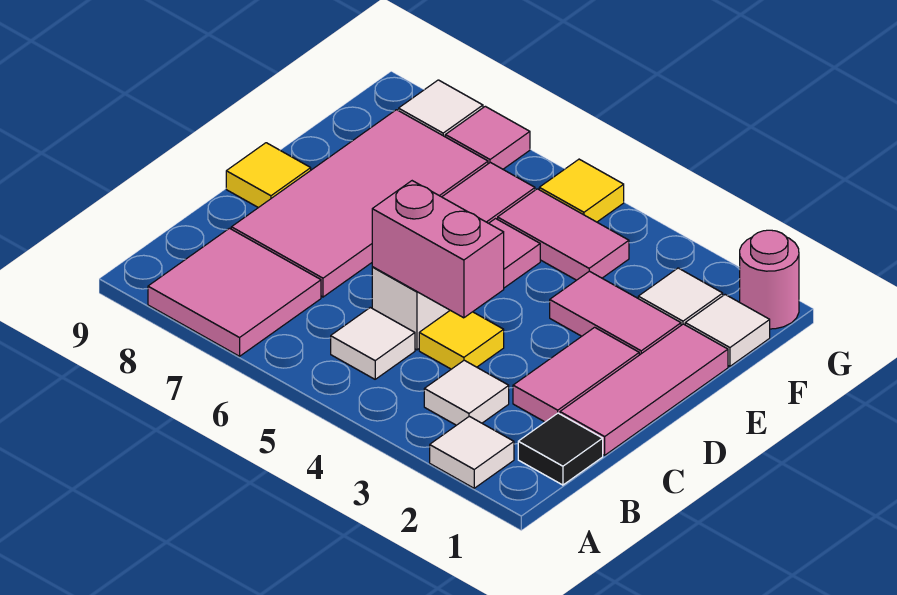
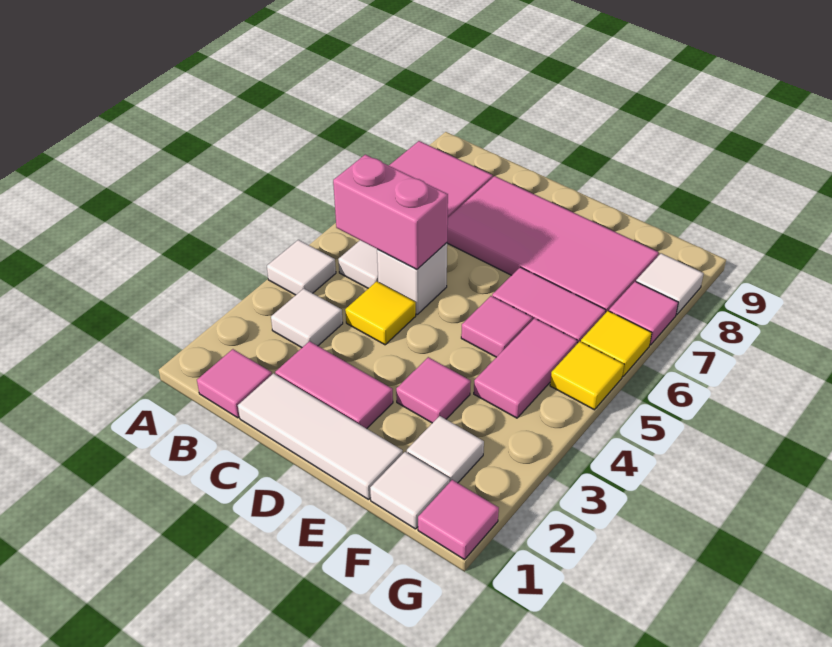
white 1x1 tile [430,416,514,488] -> white 1x1 tile moved to [267,240,336,295]
black 1x1 tile [518,413,603,485] -> pink 1x1 tile [197,349,272,418]
pink 1x3 tile [560,324,728,455] -> white 1x3 tile [238,373,403,500]
pink 1x2 brick [372,181,504,318] -> pink 1x2 brick turned to [333,154,448,269]
yellow 1x1 tile [226,143,311,208] -> yellow 1x1 tile moved to [581,311,652,376]
pink 1x2 tile [550,271,681,355] -> pink 1x1 tile [396,357,471,423]
pink 1x1 round brick [740,230,799,329] -> pink 1x1 tile [418,480,499,560]

